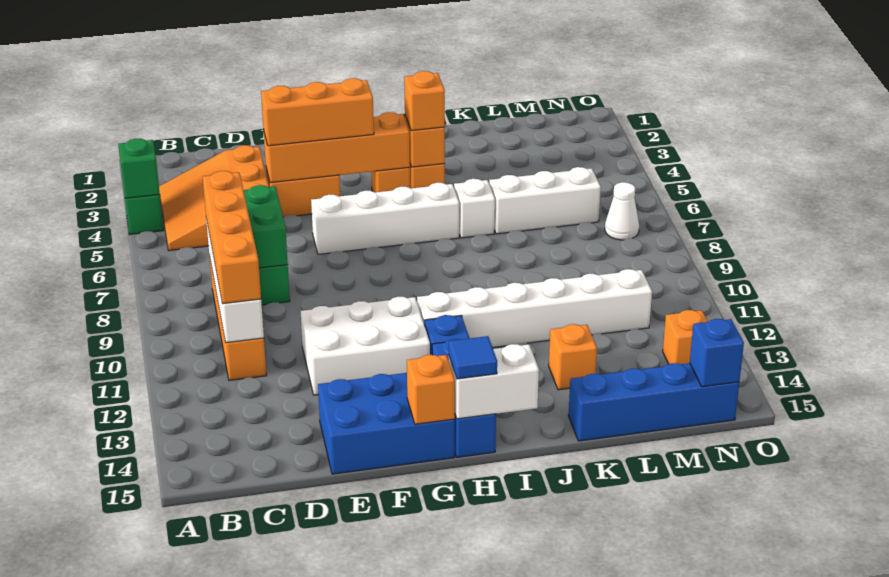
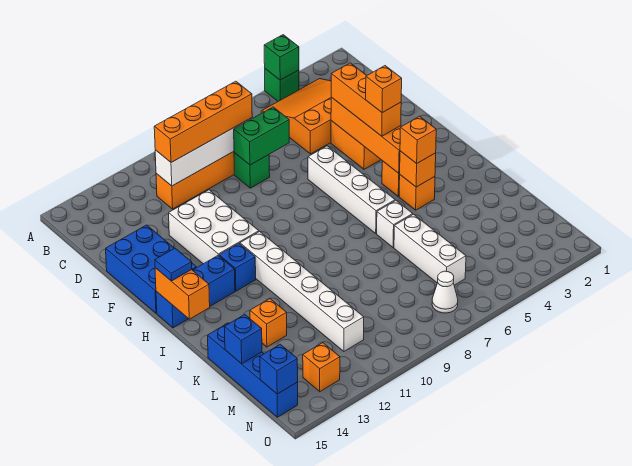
orange 1x1 brick [407,355,455,424] -> orange 1x1 brick moved to [366,66,402,113]
white 1x2 brick [449,344,539,419] -> orange 1x2 brick [155,268,210,319]
none -> blue 1x1 brick [224,315,262,364]

